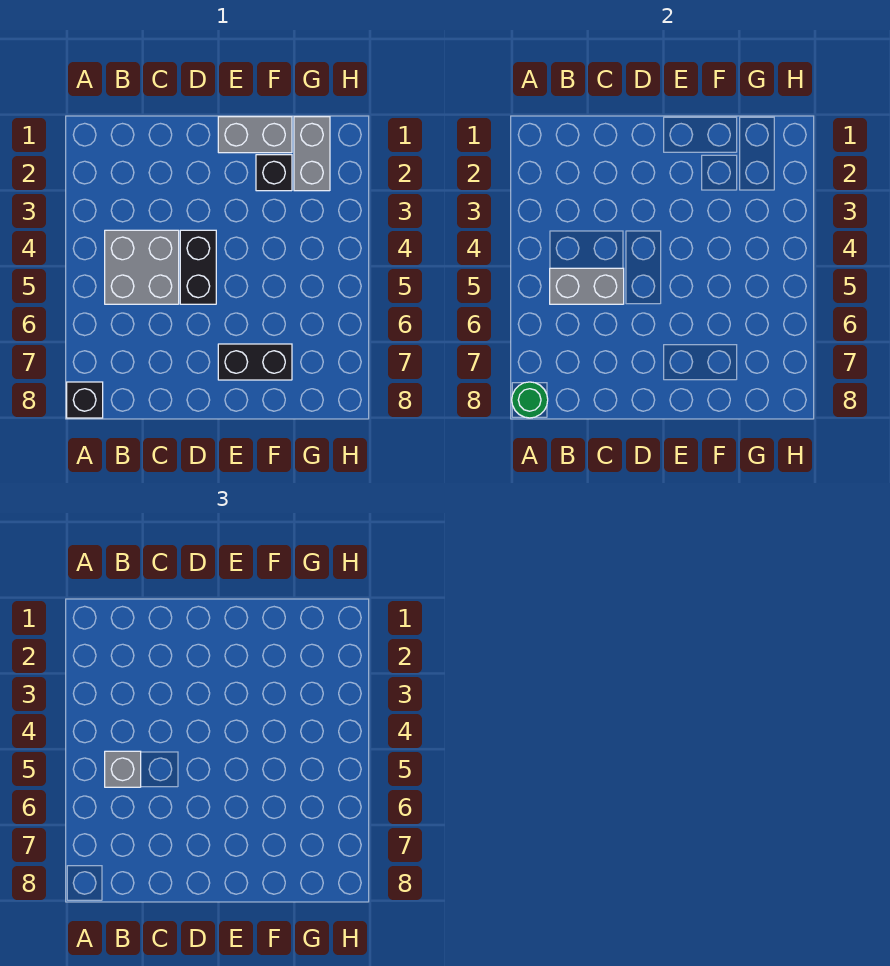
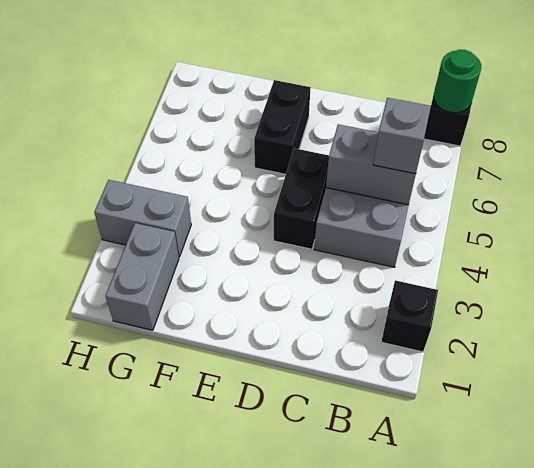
grey 1x2 brick [218,117,292,153] -> grey 1x2 brick moved to [94,180,191,257]
black 1x2 brick [218,344,292,380] -> black 1x2 brick turned to [254,80,311,174]
black 1x1 brick [256,155,292,191] -> black 1x1 brick moved to [381,280,438,352]

